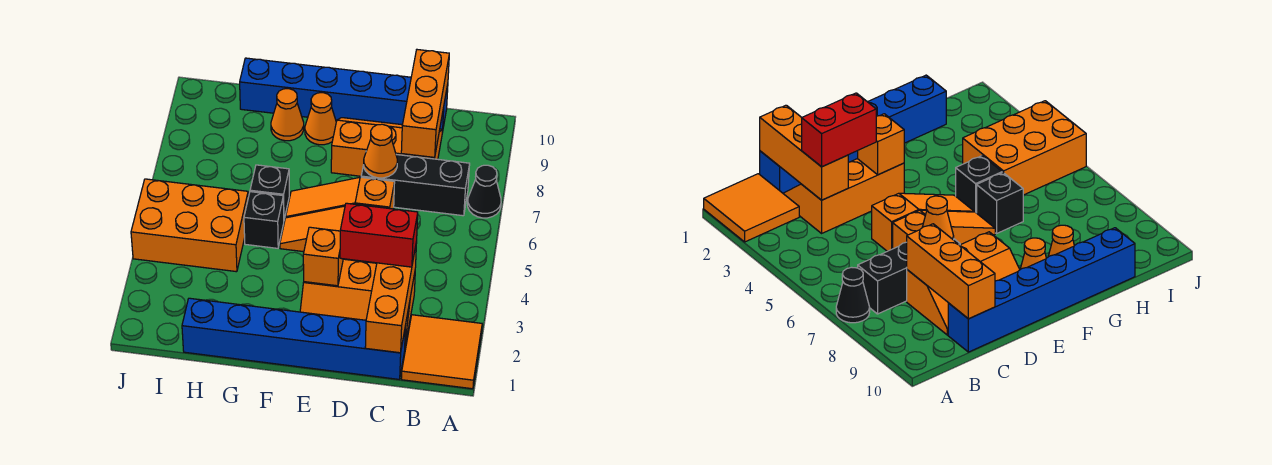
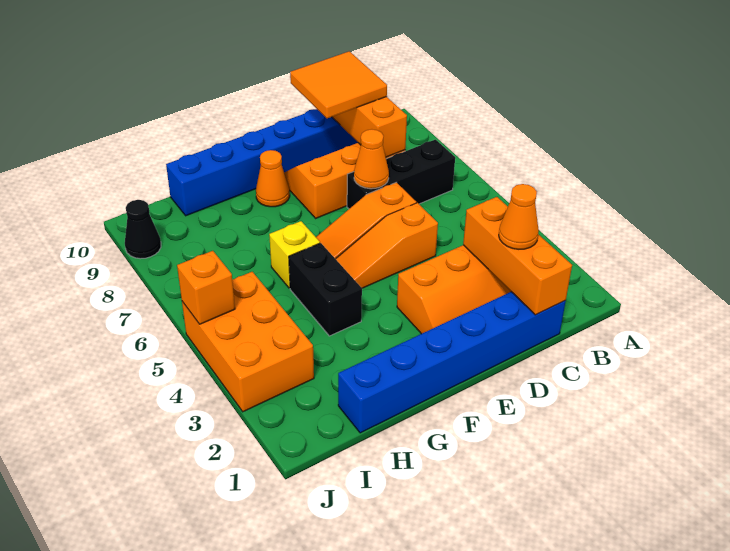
orange 2x2 tile [401,315,482,389] -> orange 2x2 tile moved to [290,51,387,118]
black 1x1 cone [468,165,501,218] -> black 1x1 cone moved to [125,200,161,259]
red 1x2 brick [340,203,418,267] -> none
orange 1x1 brick [303,227,343,286] -> orange 1x1 brick moved to [177,251,235,324]
black 1x1 brick [244,192,284,248] -> black 1x2 brick [289,243,362,336]
black 1x1 brick [250,165,289,219] -> yellow 1x1 brick [269,221,320,288]
orange 1x1 cone [271,89,304,141] -> orange 1x1 cone moved to [499,184,539,249]
orange 2x3 brick [131,179,248,272] -> orange 2x3 brick turned to [182,272,314,412]

